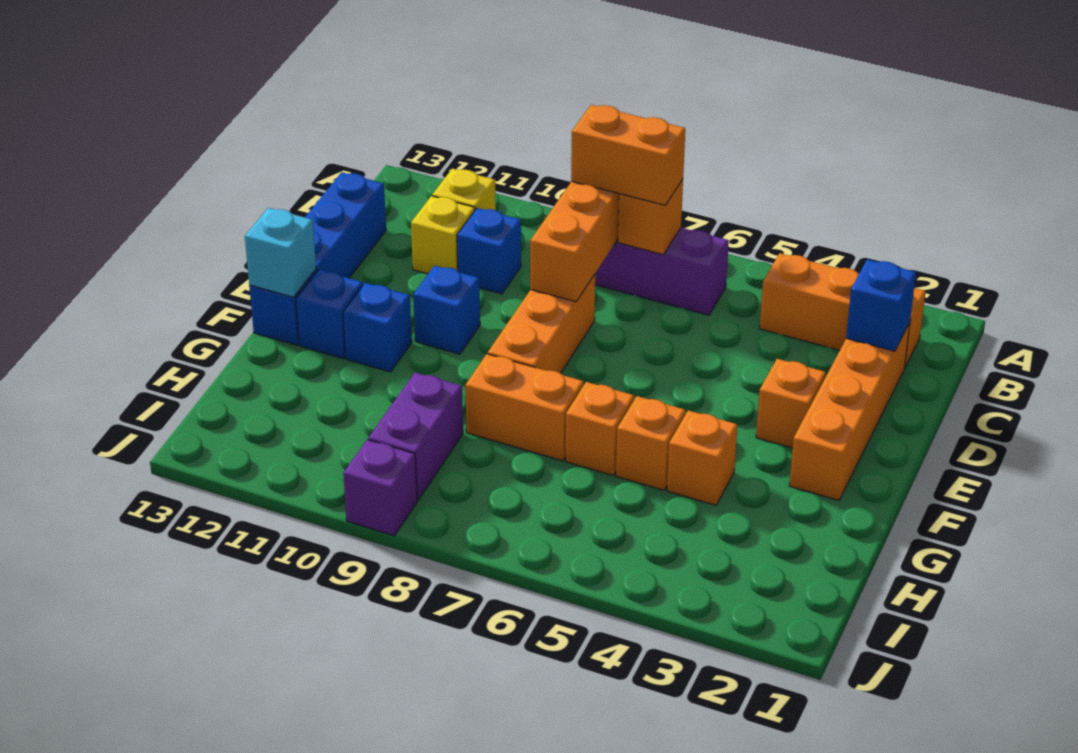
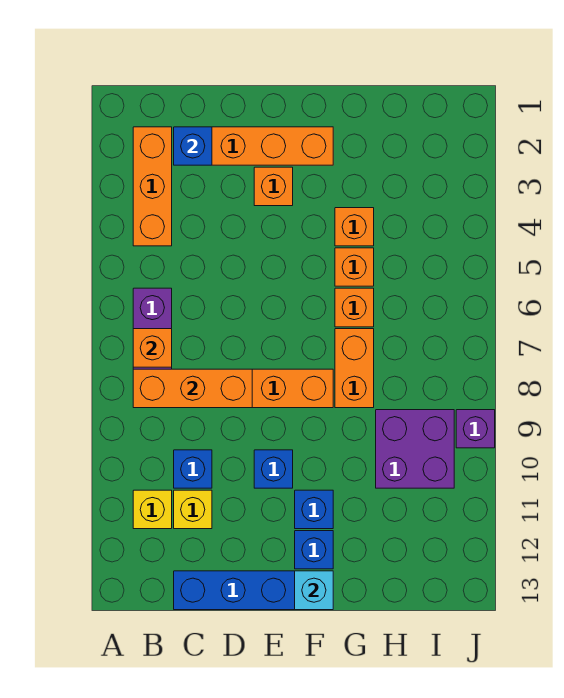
orange 1x2 brick [571,105,685,205] -> none
purple 1x2 brick [368,372,463,500] -> purple 2x2 brick [376,410,454,488]

